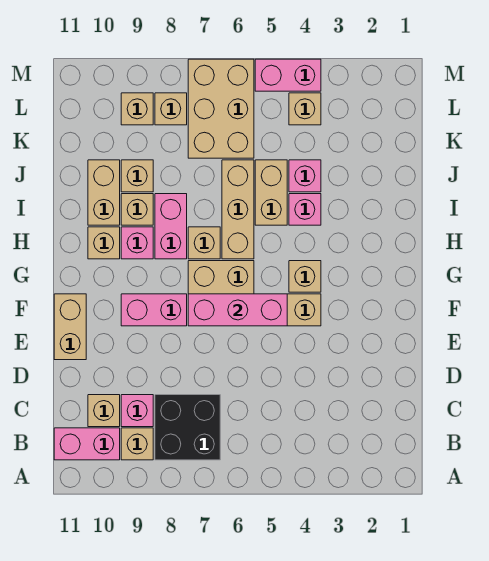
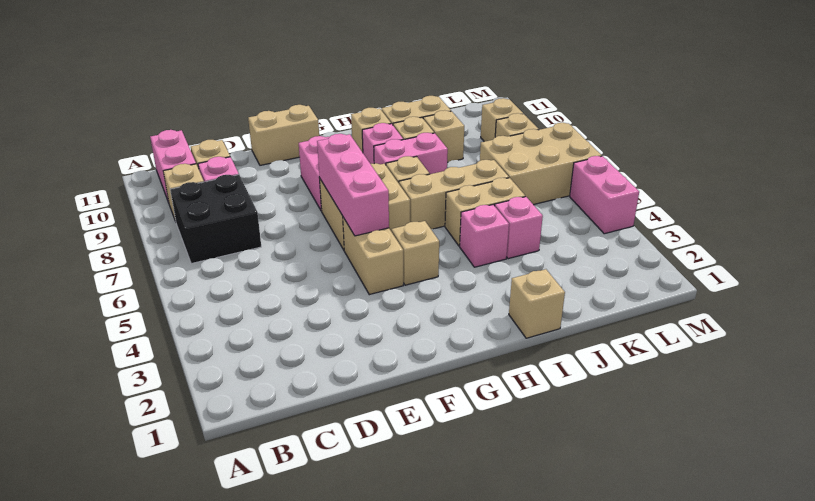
tan 1x1 brick [289,93,321,125] -> tan 1x1 brick moved to [509,269,565,338]

